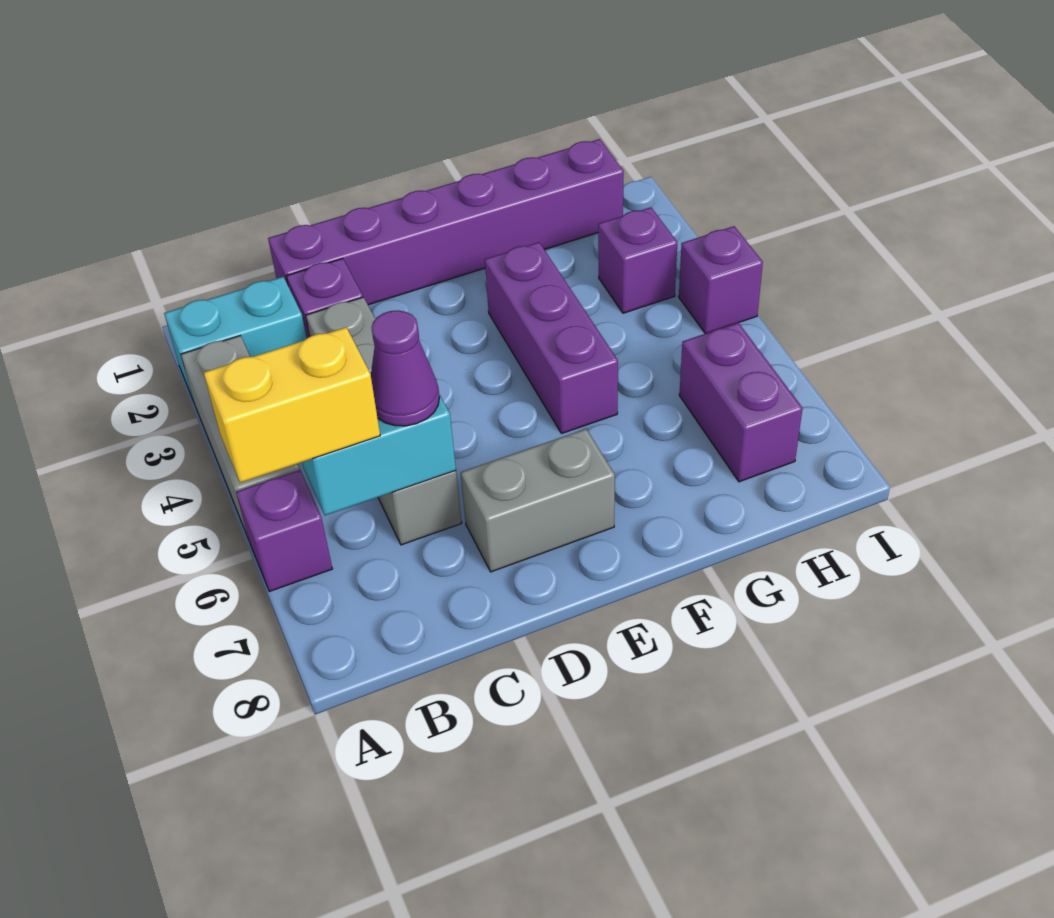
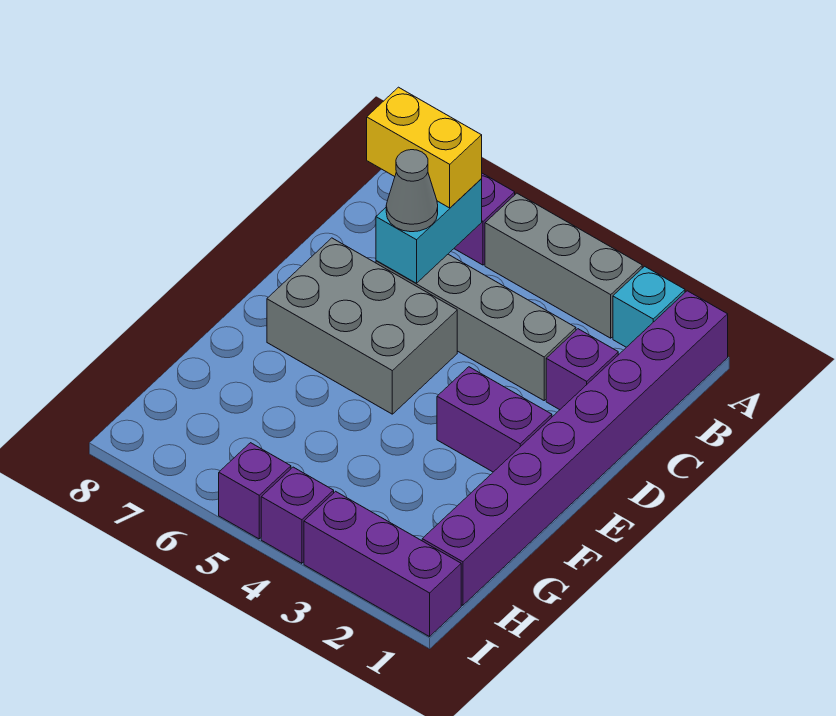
cyan 1x2 brick [164,277,307,402] -> cyan 1x1 brick [613,266,685,347]
yellow 1x2 brick [204,327,380,483] -> yellow 1x2 brick turned to [367,87,482,208]
purple 1x6 brick [268,139,624,305] -> purple 1x8 brick [422,291,728,605]
purple 1x1 cone [371,310,439,426] -> grey 1x1 cone [386,150,438,232]
grey 1x2 brick [461,429,615,572] -> grey 2x3 brick [267,238,457,414]
purple 1x3 brick [485,242,618,434] -> purple 1x3 brick moved to [304,491,461,637]
purple 1x1 brick [598,207,677,313] -> purple 1x1 brick moved to [219,443,291,539]
purple 1x2 brick [679,323,803,482] -> purple 1x2 brick moved to [437,367,552,472]

